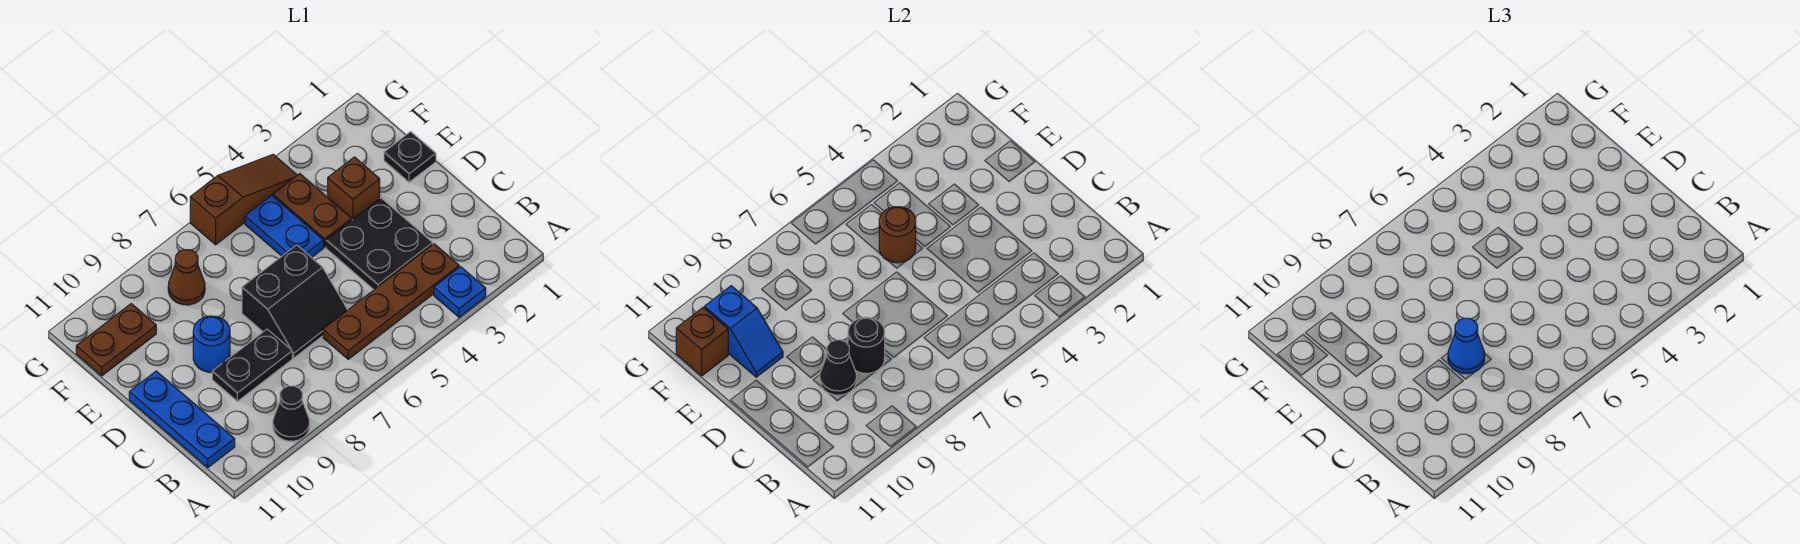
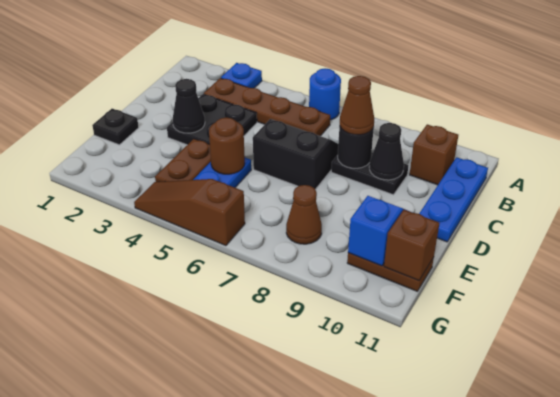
black 1x1 cone [273,386,309,441] -> black 1x1 cone moved to [173,79,205,133]
blue 1x1 cone [1448,318,1485,373] -> brown 1x1 cone [340,76,374,135]
blue 1x1 round brick [193,316,230,372] -> blue 1x1 round brick moved to [309,68,341,120]
brown 1x1 brick [328,157,380,220] -> brown 1x1 brick moved to [410,124,458,185]

